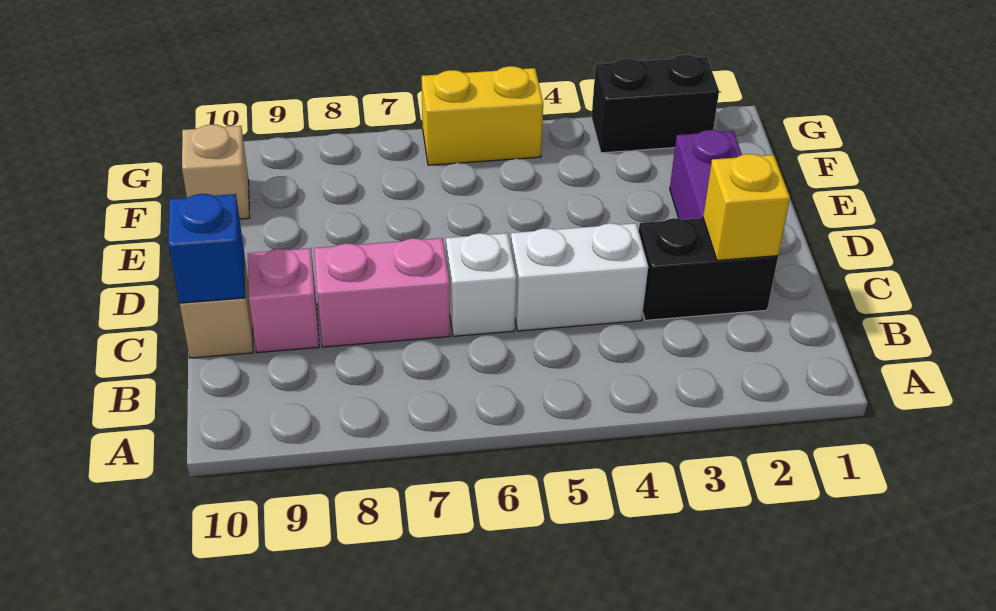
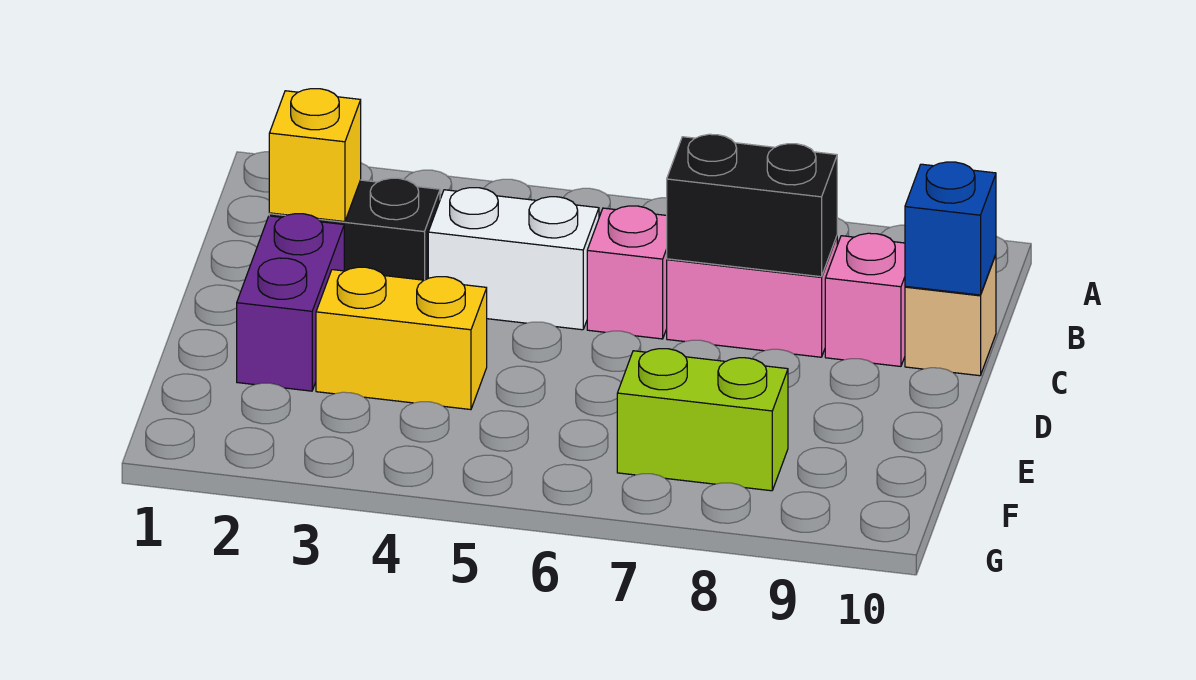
white 1x1 brick [446,233,516,336] -> pink 1x1 brick [587,206,667,339]
none -> lime 1x2 brick [617,349,788,491]
tan 1x1 brick [182,125,250,219] -> none
black 1x2 brick [592,55,719,153] -> black 1x2 brick moved to [667,134,837,277]
yellow 1x2 brick [422,66,543,165] -> yellow 1x2 brick moved to [316,267,487,410]

